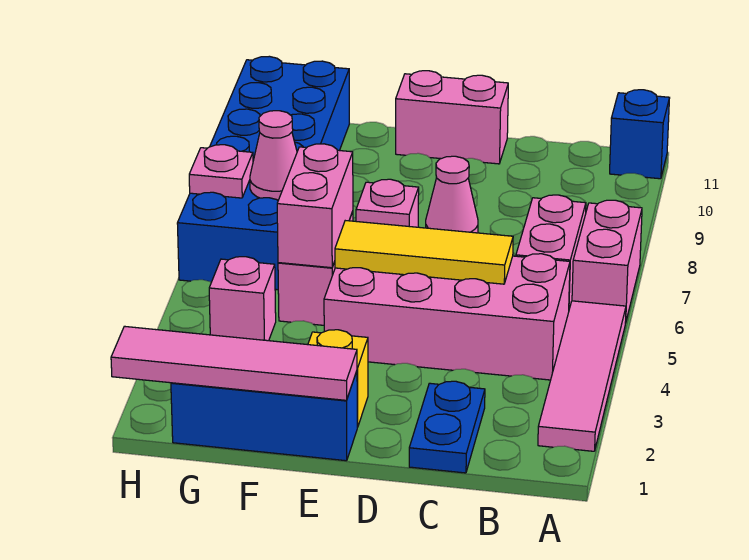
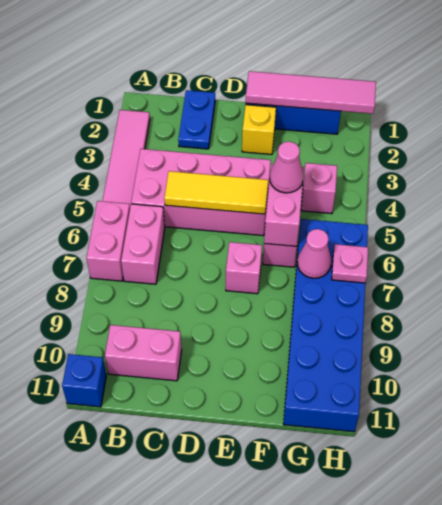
pink 1x1 cone [426,156,478,233] -> pink 1x1 cone moved to [270,141,303,193]
pink 1x2 brick [396,71,508,164] -> pink 1x2 brick moved to [105,325,182,381]

